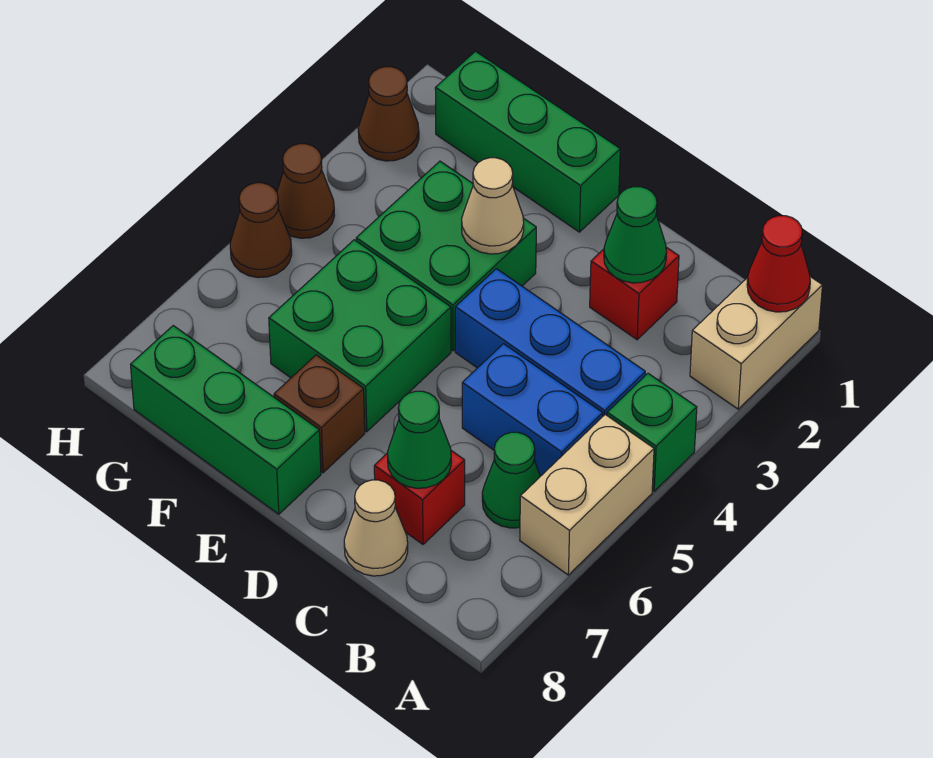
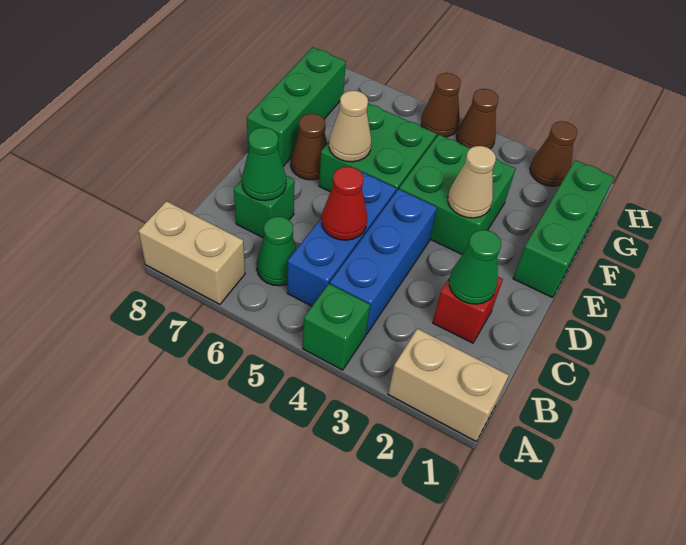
red 1x1 cone [747,216,810,312] -> red 1x1 cone moved to [322,167,367,240]
tan 1x2 brick [520,415,654,575] -> tan 1x2 brick moved to [139,201,245,304]
blue 1x2 brick [462,344,603,476] -> blue 1x3 brick [287,171,396,306]
red 1x1 brick [374,451,465,544] -> green 1x1 brick [234,176,295,238]
tan 1x1 cone [344,480,408,576] -> tan 1x1 cone moved to [329,91,371,162]
brown 1x1 brick [274,355,365,473] -> brown 1x1 cone [291,114,327,180]

